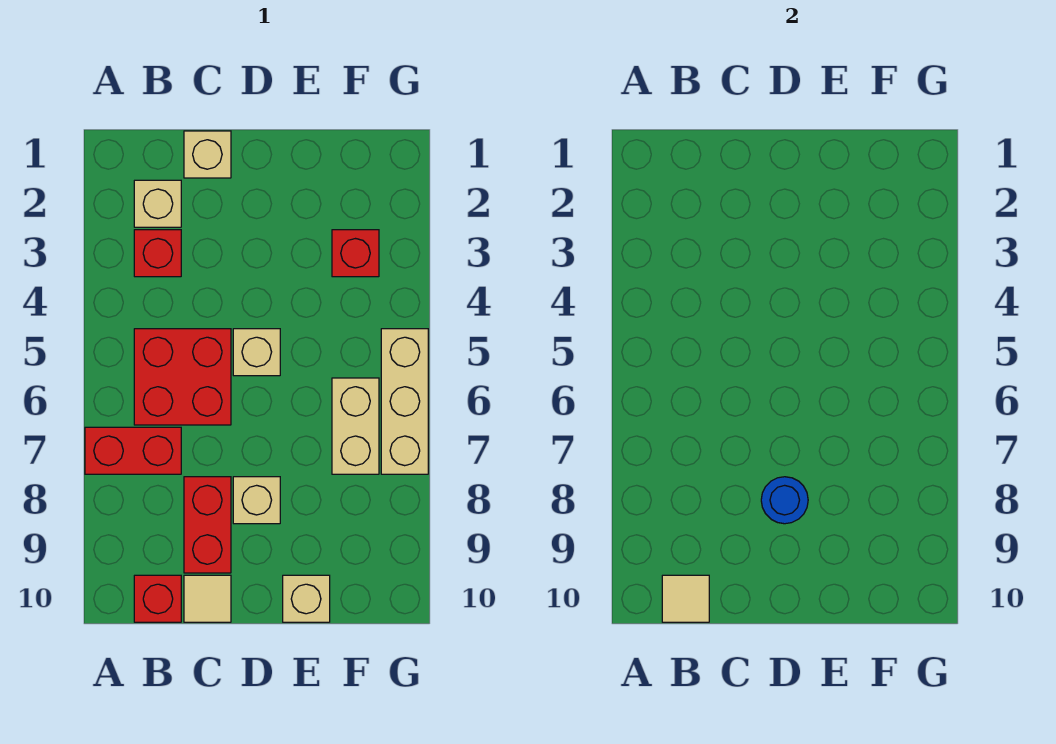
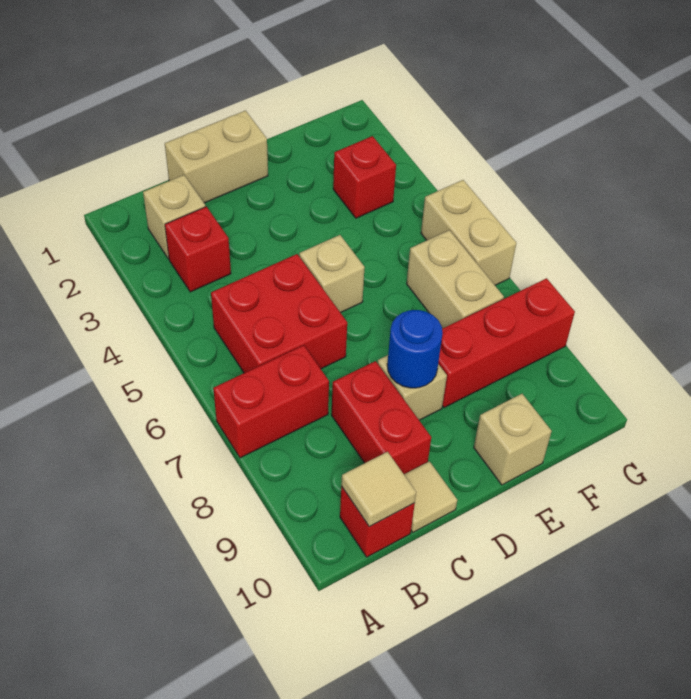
tan 1x1 brick [184,131,231,178] -> tan 1x2 brick [165,111,268,203]
none -> red 1x3 brick [438,278,575,408]
tan 1x3 brick [381,329,428,474] -> tan 1x2 brick [421,180,516,285]

